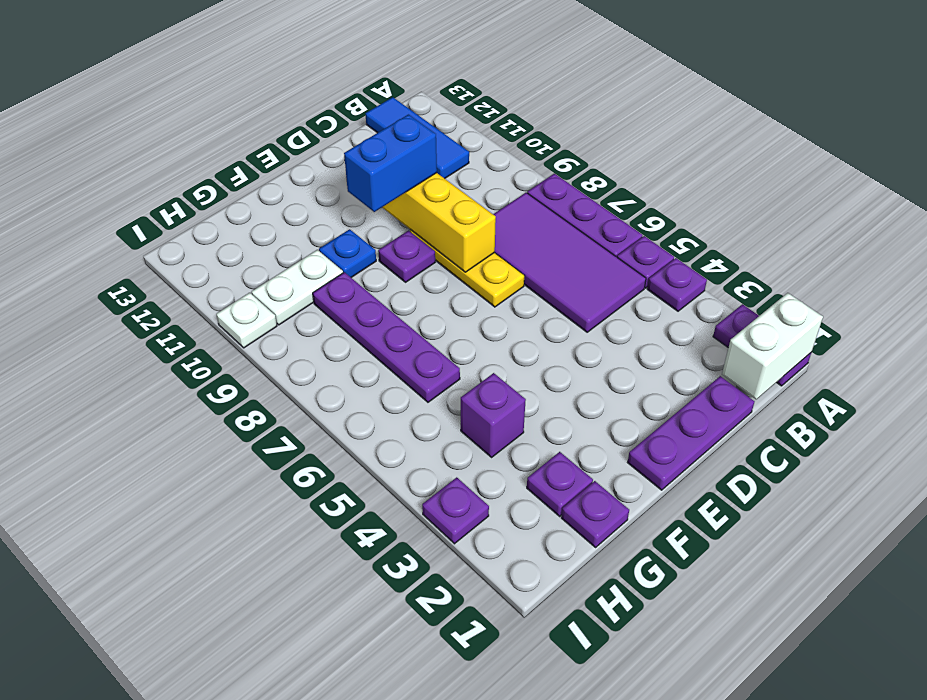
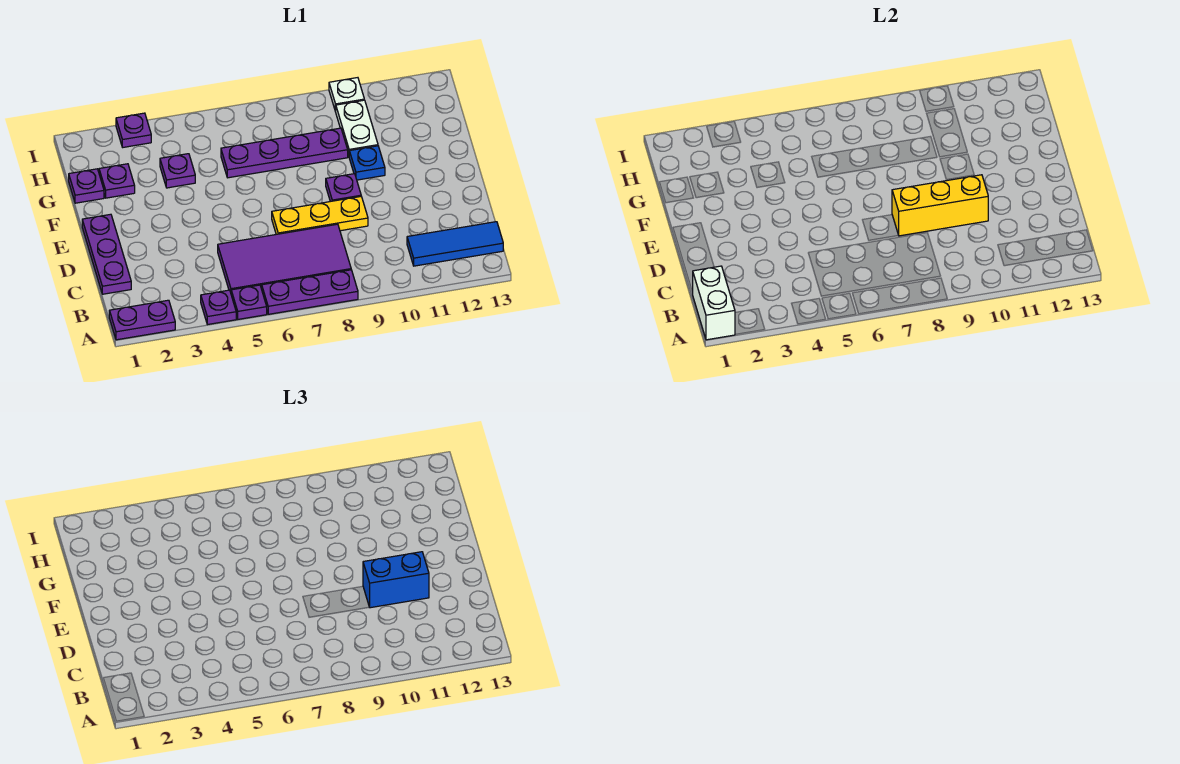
blue 1x2 brick [344,115,437,212] -> blue 1x2 brick turned to [363,552,429,608]
purple 1x1 brick [461,373,526,457] -> purple 1x1 plate [160,154,195,188]

